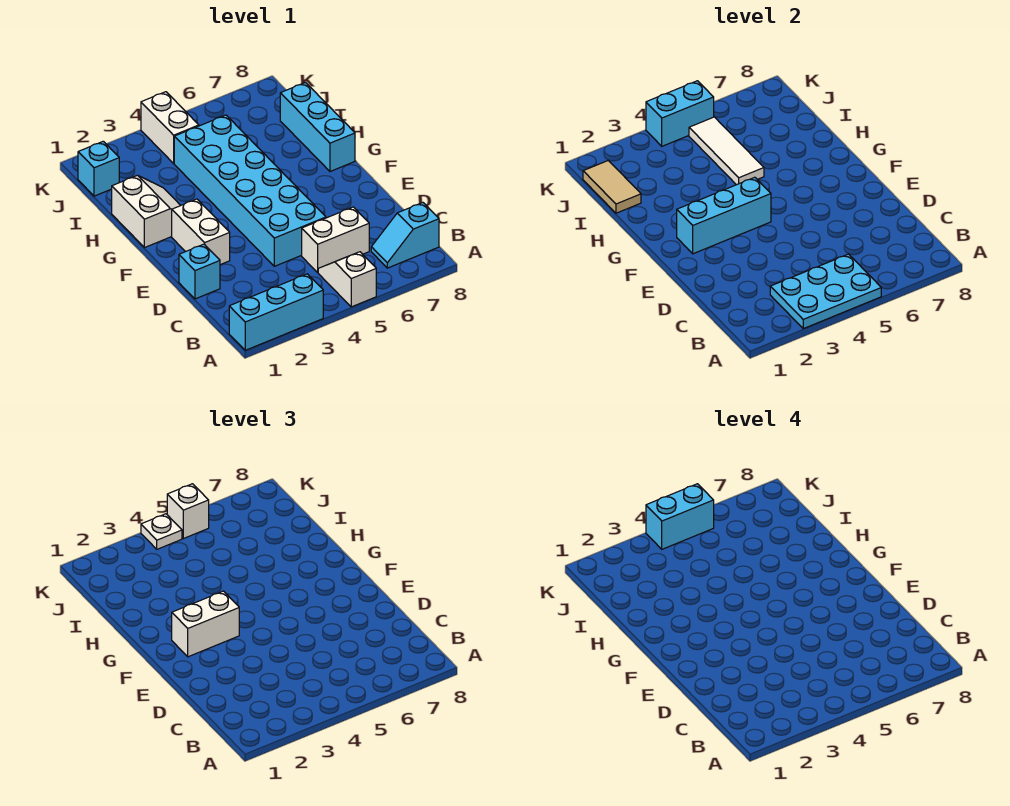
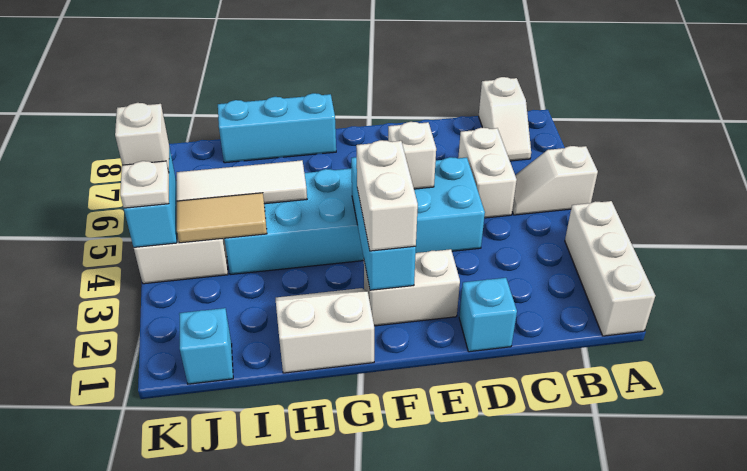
cyan 1x3 brick [229,274,323,350] -> white 1x3 brick [565,201,655,336]
cyan 2x3 plate [770,254,881,329] -> none
cyan 1x2 slope [371,203,439,268] -> white 1x2 slope [479,77,531,161]
none -> white 1x1 brick [388,122,436,189]
tan 1x2 tile [583,160,641,213] -> tan 1x2 tile moved to [177,193,267,243]
cyan 1x2 brick [646,484,714,549] -> none

